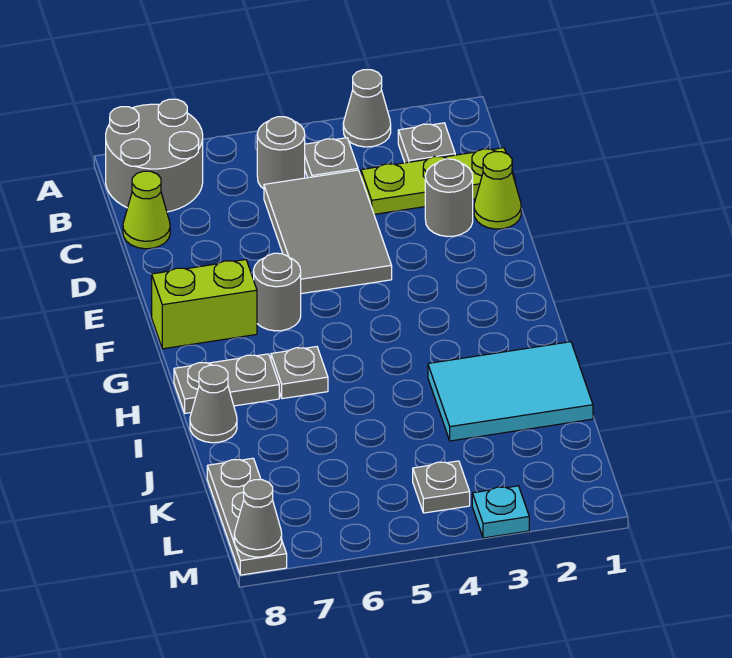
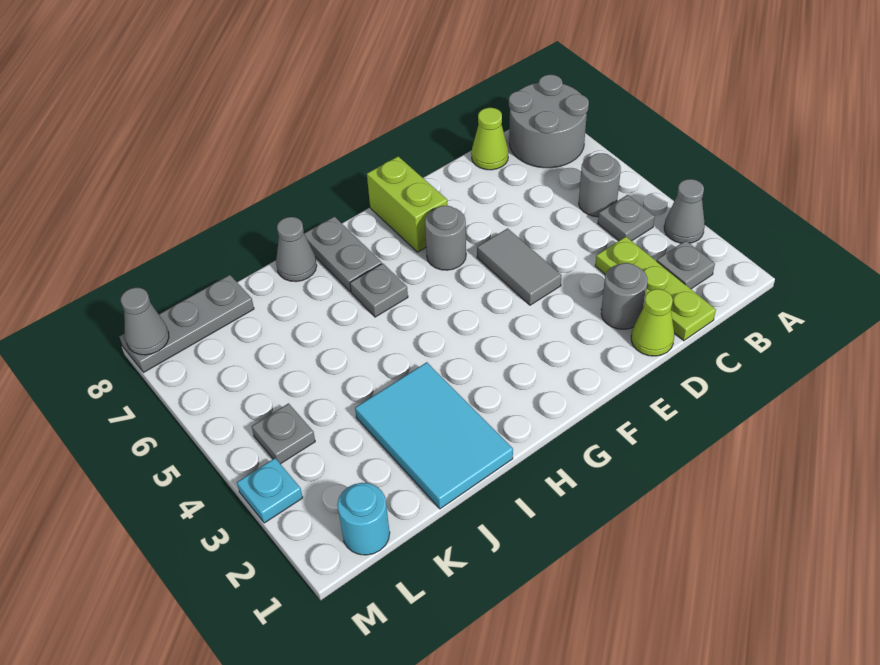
grey 2x3 tile [264,170,392,294] -> grey 1x2 tile [477,228,562,305]
none -> cyan 1x1 round brick [337,483,390,555]

